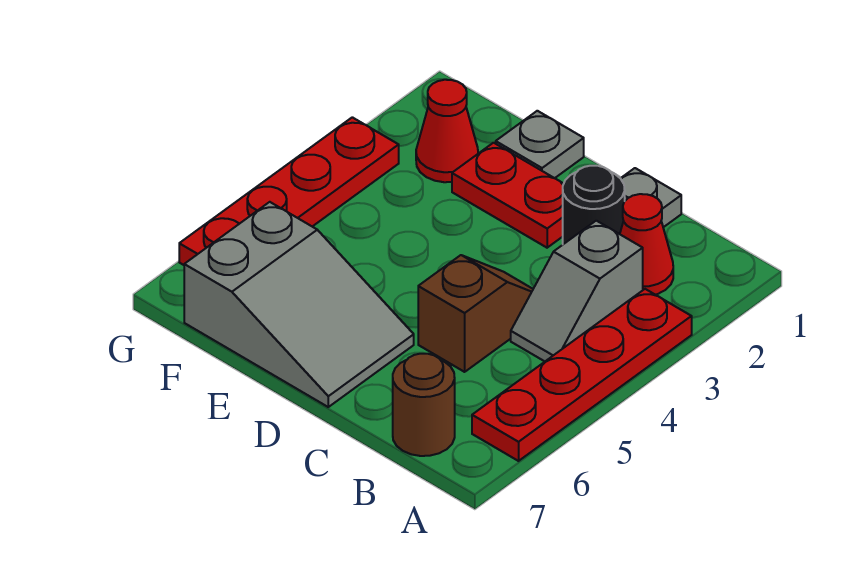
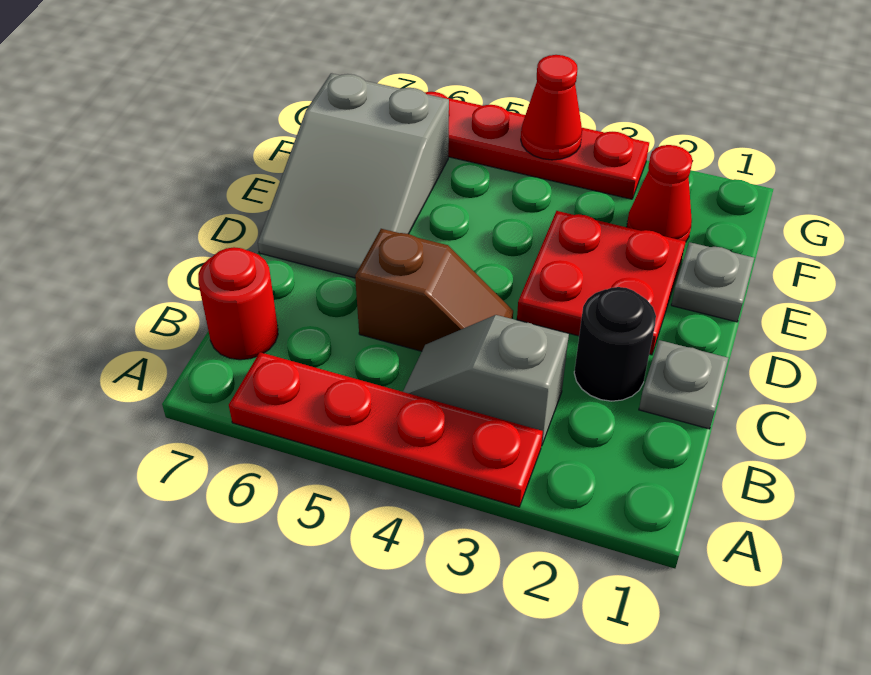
red 1x1 cone [620,194,673,295] -> red 1x1 cone moved to [521,55,582,160]
brown 1x1 round brick [393,354,455,456] -> red 1x1 round brick [198,247,278,360]
red 1x2 plate [452,143,564,248] -> red 2x2 plate [517,211,686,355]

